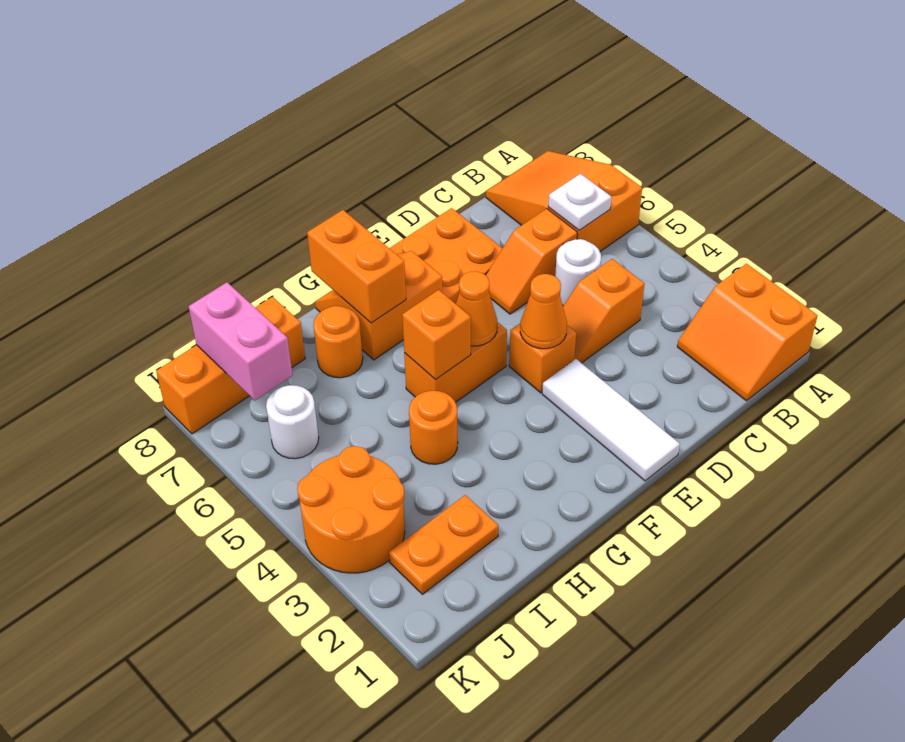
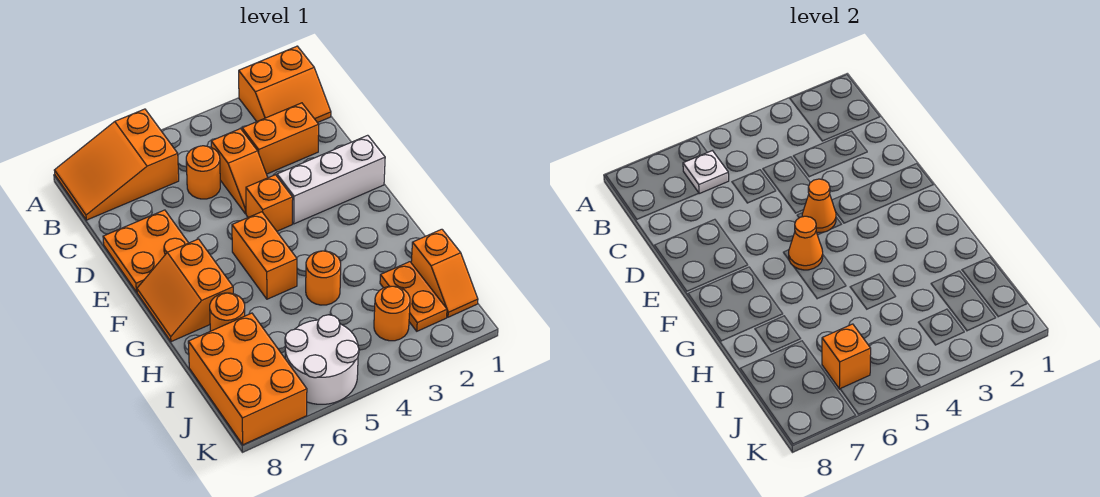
white 1x1 round brick [555,239,601,306] -> orange 1x1 round brick [186,146,220,199]
orange 1x2 slope [486,209,577,314] -> orange 1x2 slope moved to [411,229,478,317]
white 1x3 tile [542,359,680,481] -> white 1x3 brick [277,135,385,224]
orange 1x1 brick [402,290,471,379] -> orange 1x1 brick moved to [822,324,871,389]
orange 1x2 brick [307,210,406,323] -> orange 1x2 brick moved to [242,103,319,174]
orange 1x3 brick [156,297,305,434] -> orange 2x3 brick [188,313,307,445]
orange 2x2 round brick [297,446,405,573] -> orange 1x1 round brick [374,286,410,341]
white 1x1 round brick [266,385,319,459] -> white 2x2 round brick [285,315,359,404]
pink 1x2 brick [189,282,293,400] -> none

